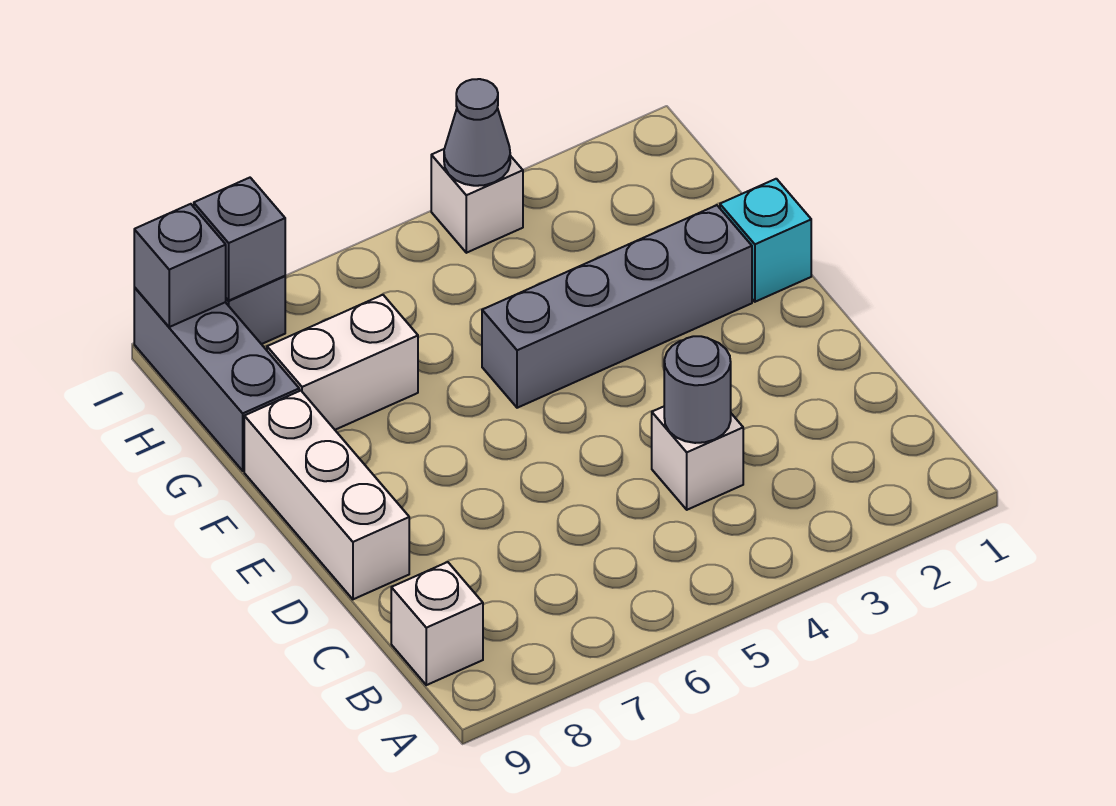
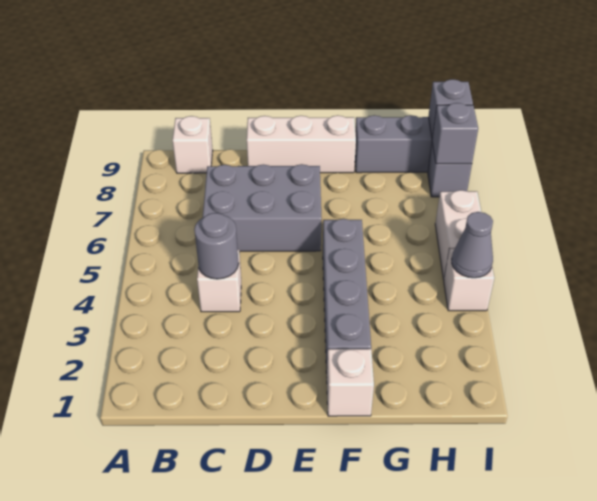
none -> grey 2x3 brick [203,164,322,252]
cyan 1x1 brick [720,179,811,302] -> white 1x1 brick [327,349,374,416]
white 1x2 brick [267,295,418,430] -> white 1x2 brick moved to [435,190,481,279]

